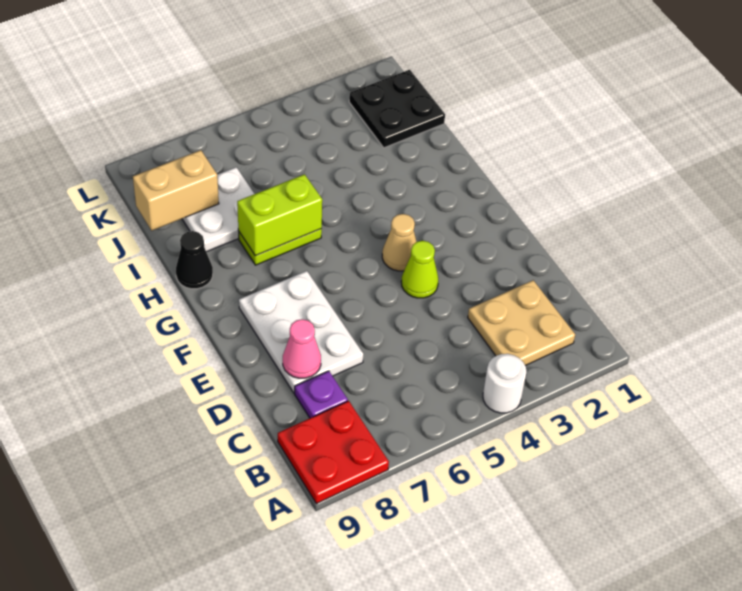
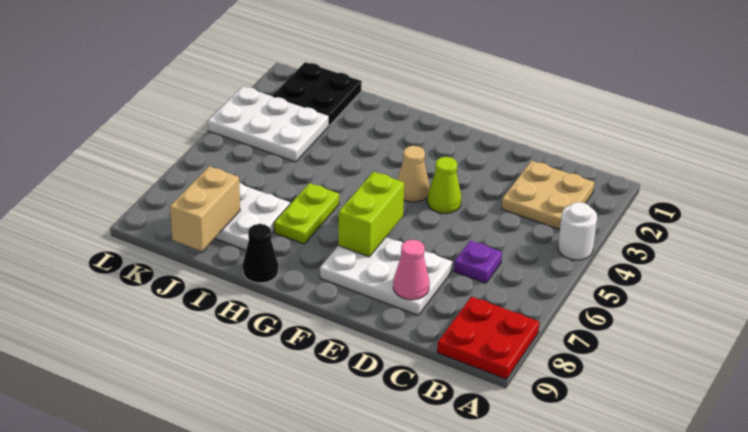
purple 1x1 plate [295,371,348,418] -> purple 1x1 plate moved to [454,241,502,283]
lime 1x2 brick [237,174,322,256] -> lime 1x2 brick moved to [338,172,404,257]
none -> white 2x3 plate [208,86,329,162]

